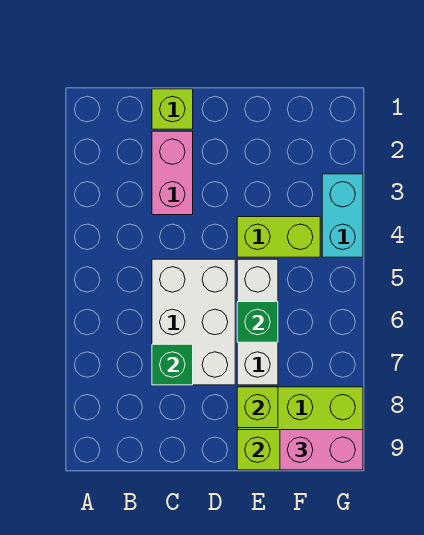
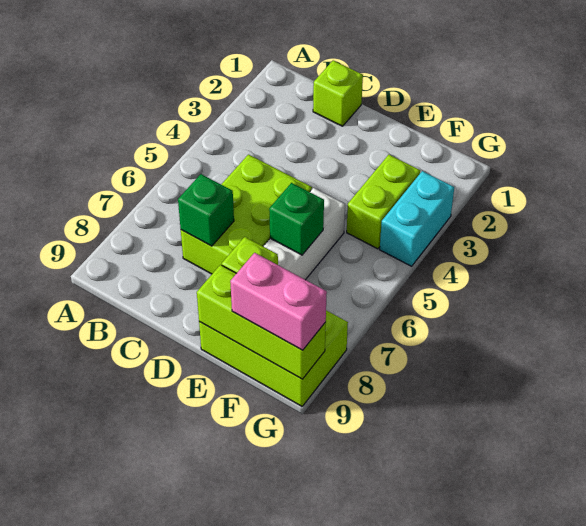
pink 1x2 brick [152,131,193,215] -> none
white 2x3 brick [152,259,235,385] -> lime 2x3 brick [181,155,312,274]
lime 1x2 brick [237,217,320,257] -> lime 1x2 brick turned to [347,155,420,249]

